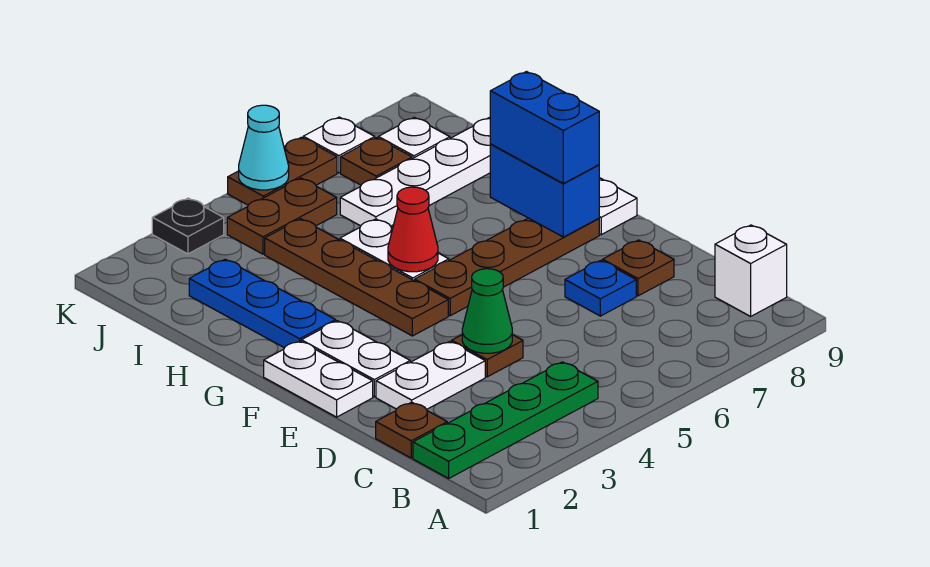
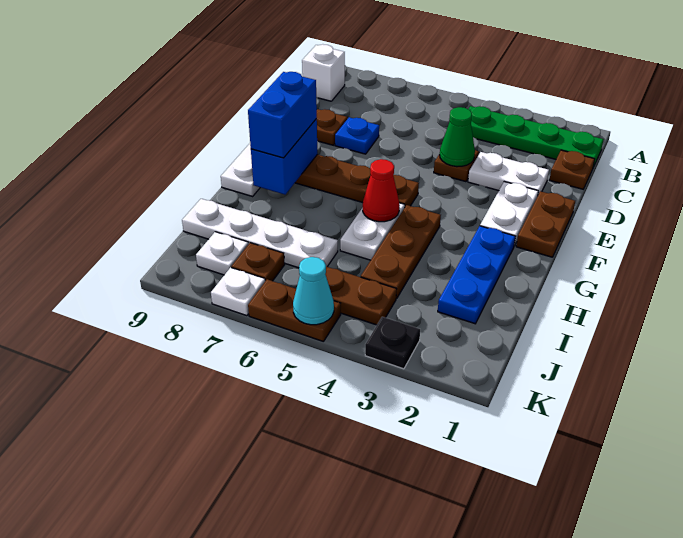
white 1x2 plate [264,341,373,417] -> brown 1x2 plate [516,191,575,257]
brown 1x4 plate [265,219,448,336] -> brown 1x3 plate [361,205,441,299]

